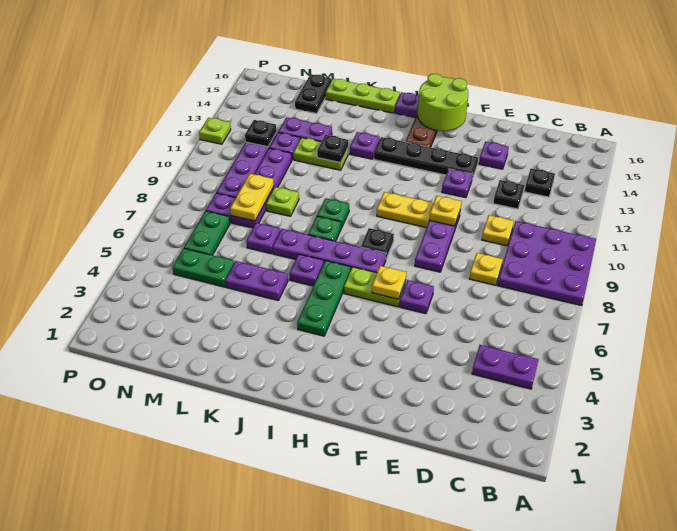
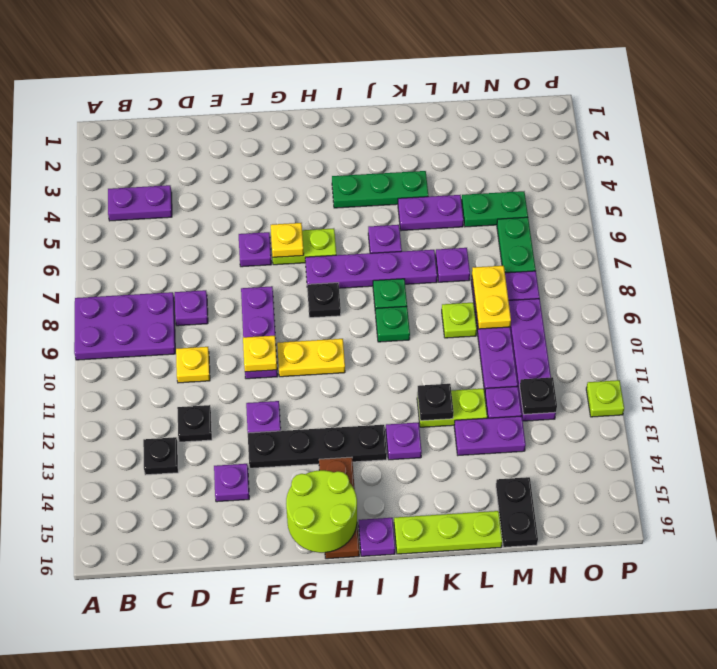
purple 3x3 plate [498,221,596,306] -> purple 2x3 plate [74,292,175,360]
yellow 1x1 plate [470,253,503,285] -> purple 1x1 plate [175,290,208,326]
green 1x3 plate [297,260,351,336] -> green 1x3 plate turned to [332,171,428,208]

